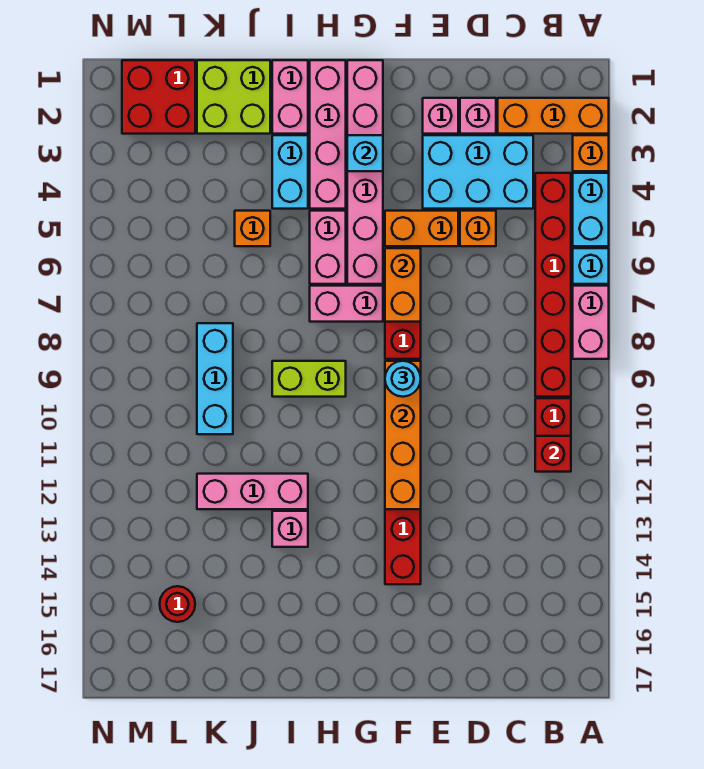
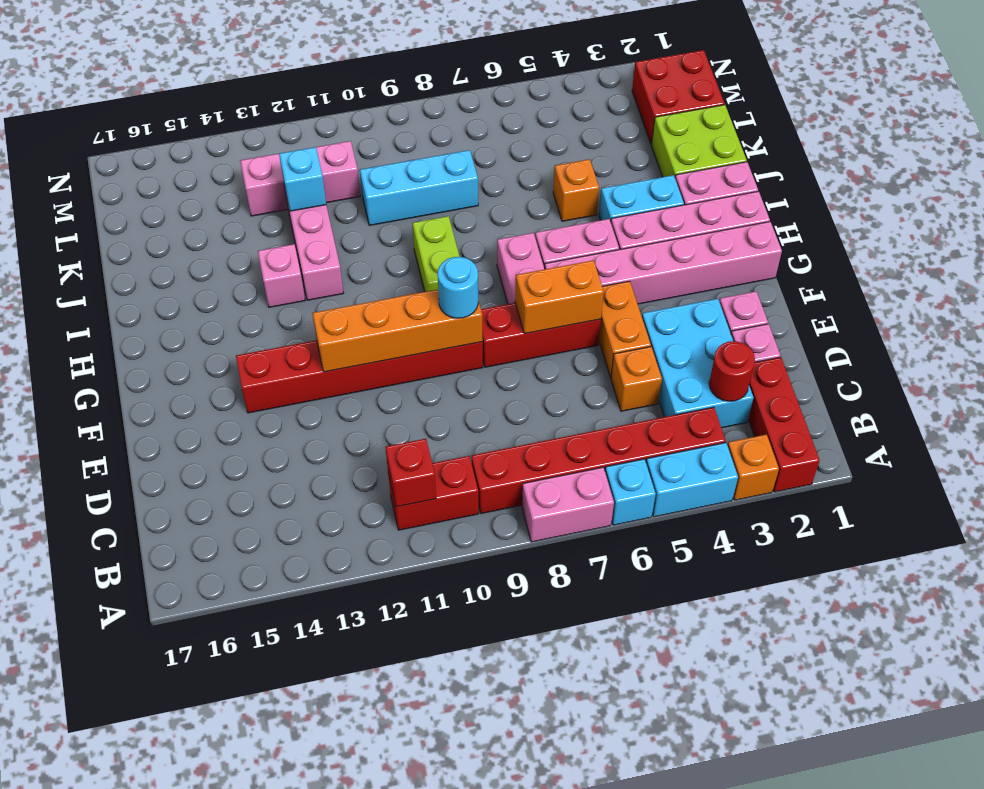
orange 1x3 brick [498,98,609,134] -> red 1x3 brick [748,357,820,492]
cyan 1x1 brick [347,135,383,171] -> cyan 1x1 brick moved to [279,147,326,211]
none -> pink 1x3 brick [240,141,360,216]
red 1x1 round brick [160,586,195,622] -> red 1x1 round brick moved to [709,341,755,401]

